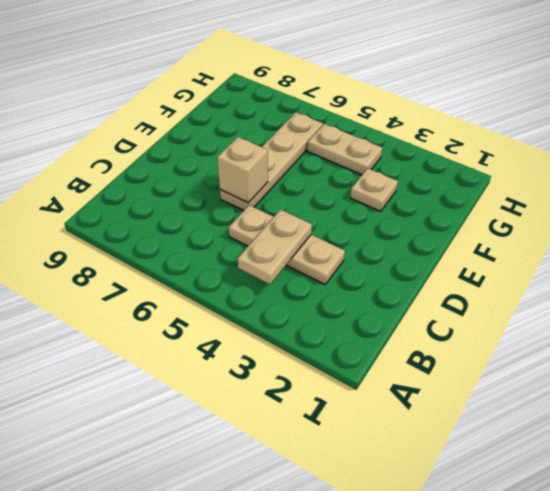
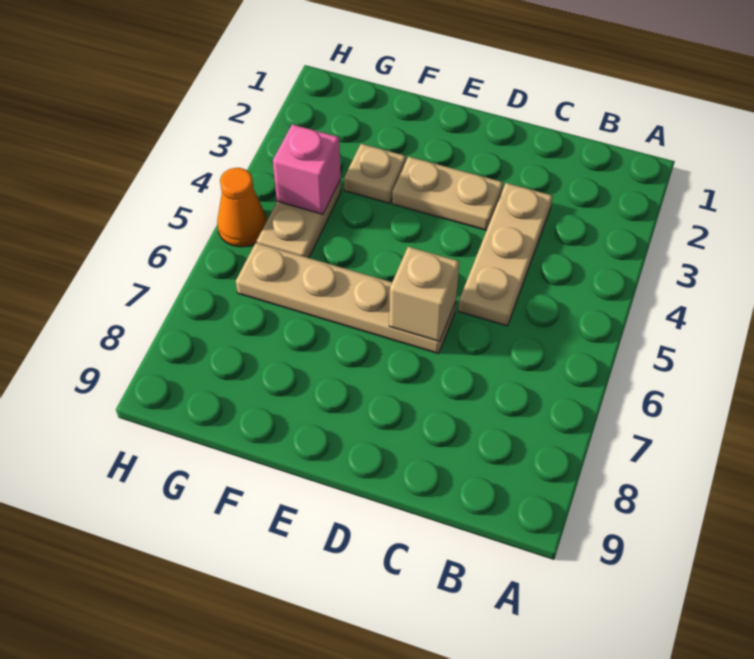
tan 1x2 plate [238,210,312,284] -> tan 1x2 plate moved to [392,157,503,230]
none -> pink 1x1 brick [273,124,341,214]
none -> orange 1x1 cone [217,168,267,247]

